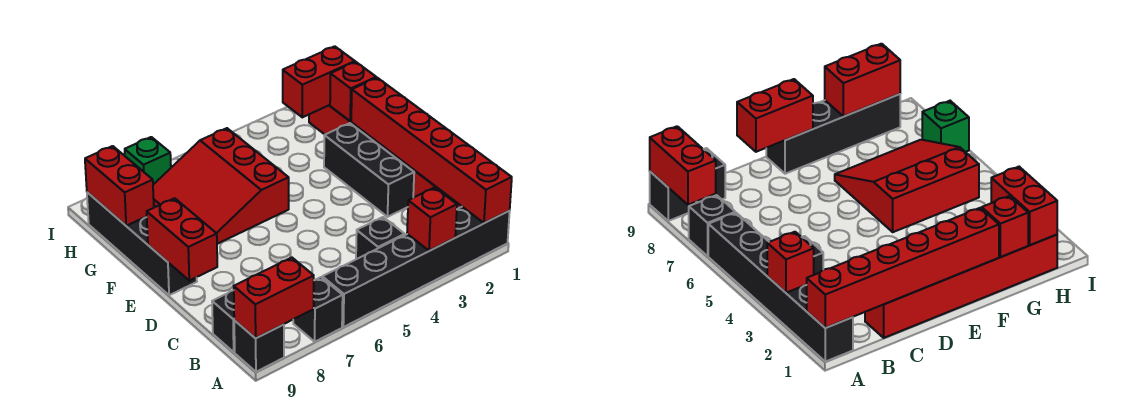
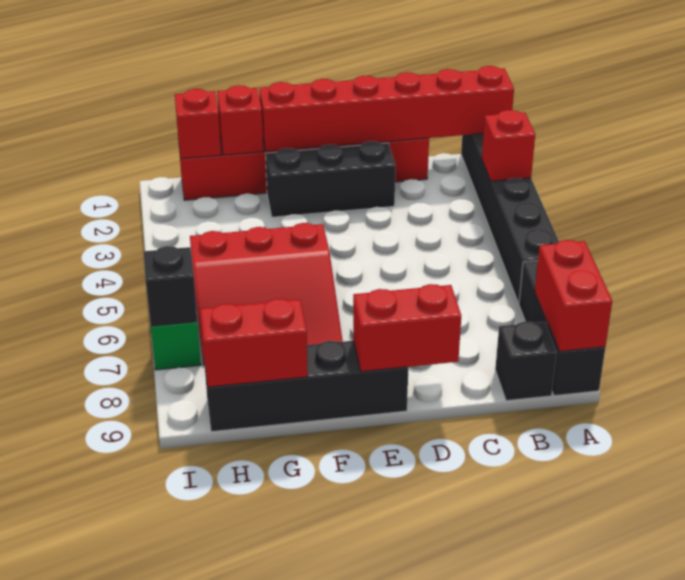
black 1x1 brick [356,217,405,259] -> black 1x1 brick moved to [144,246,197,326]
red 1x2 brick [283,46,355,117] -> red 1x1 brick [175,89,221,159]

